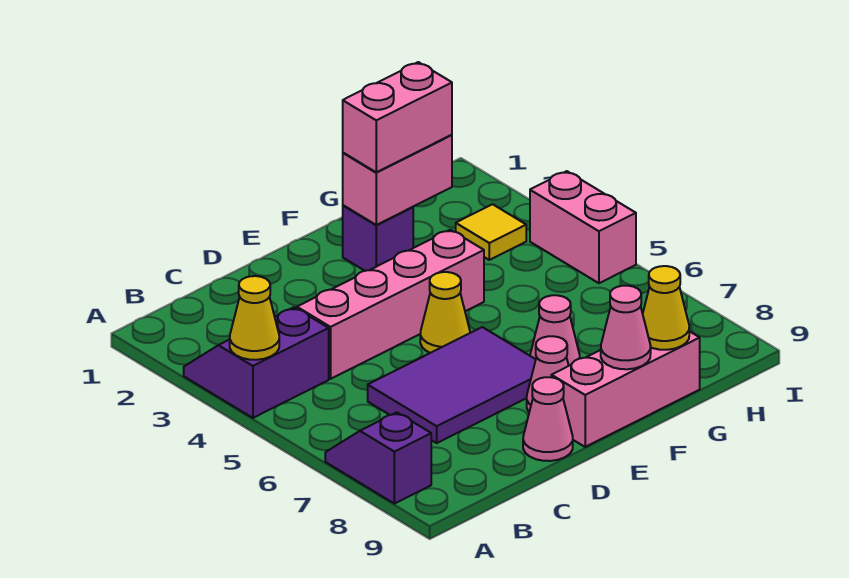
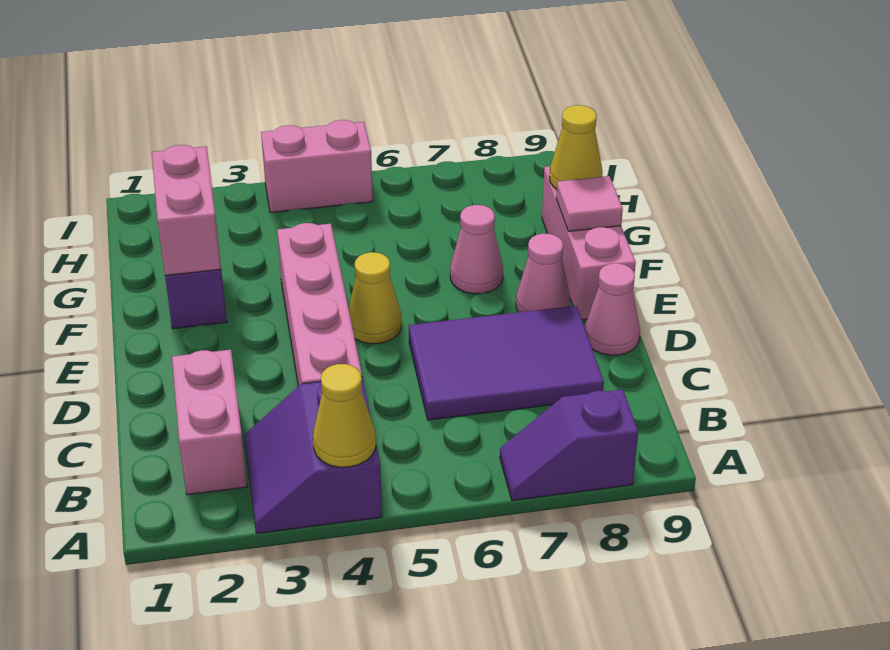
purple 2x3 tile [368,327,536,443] -> purple 2x3 tile turned to [409,306,604,420]
pink 1x2 brick [343,62,452,172] -> pink 1x2 brick moved to [172,350,247,495]
pink 1x1 cone [601,286,651,369] -> pink 1x1 tile [556,176,623,231]
yellow 1x1 tile [456,204,526,260] -> none

